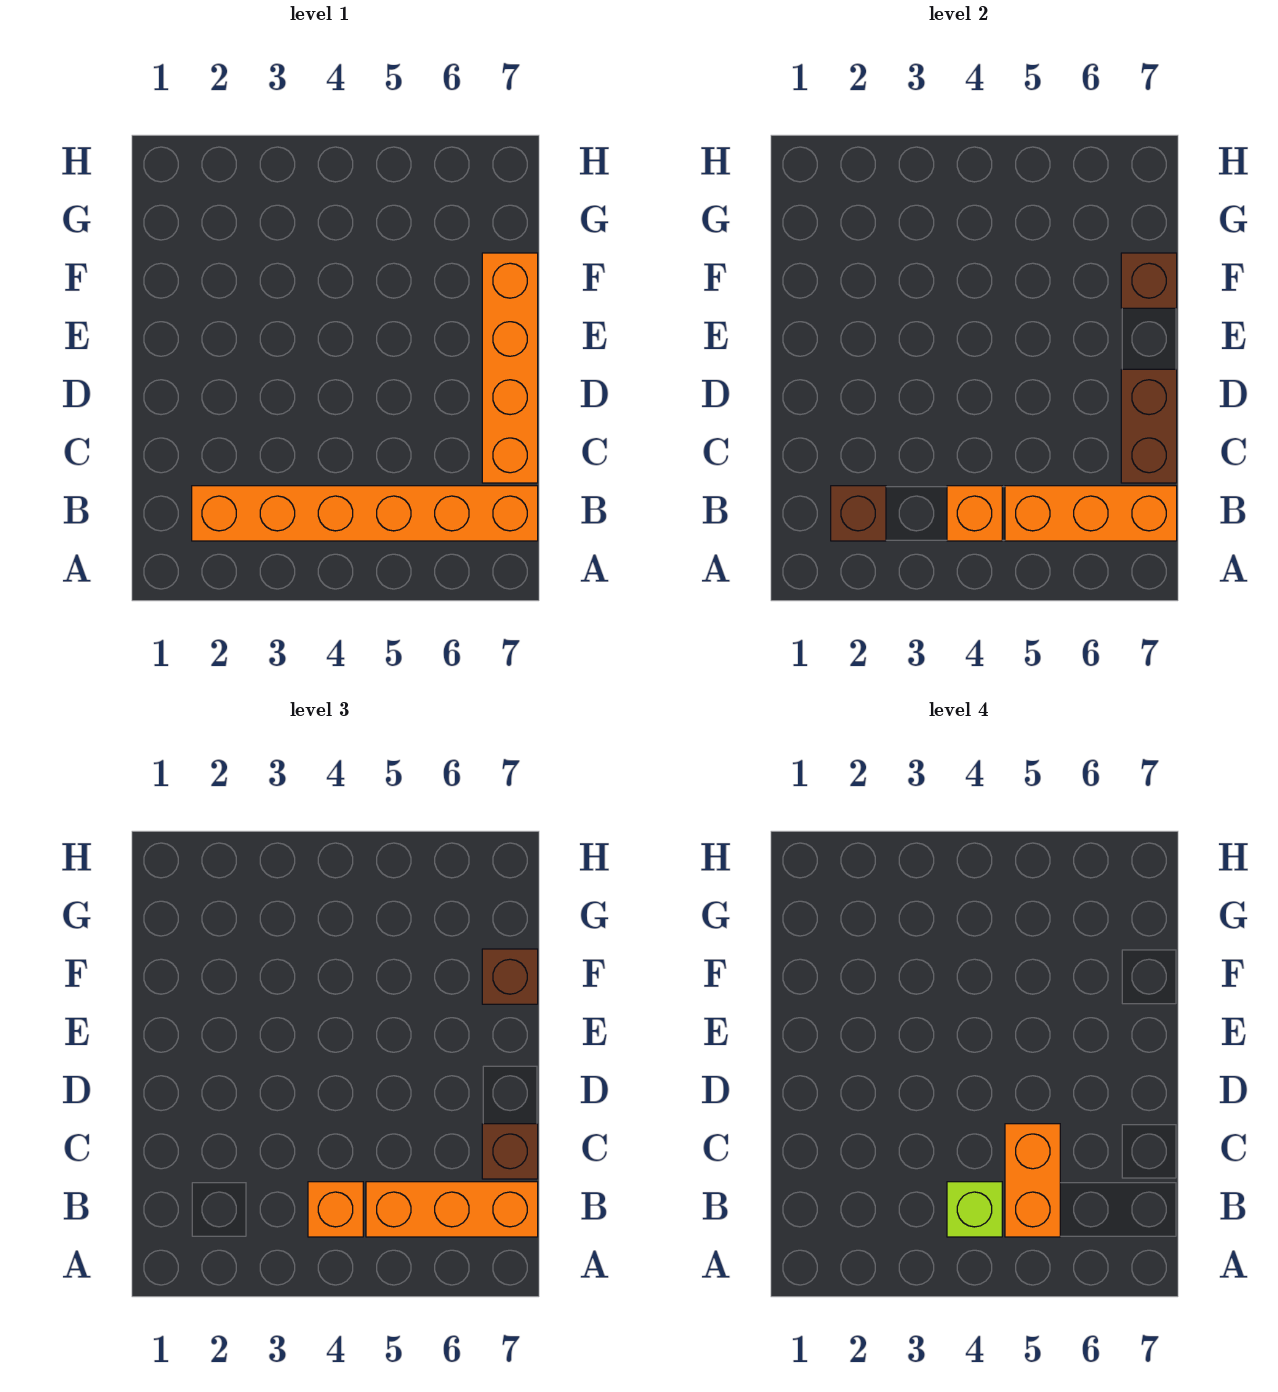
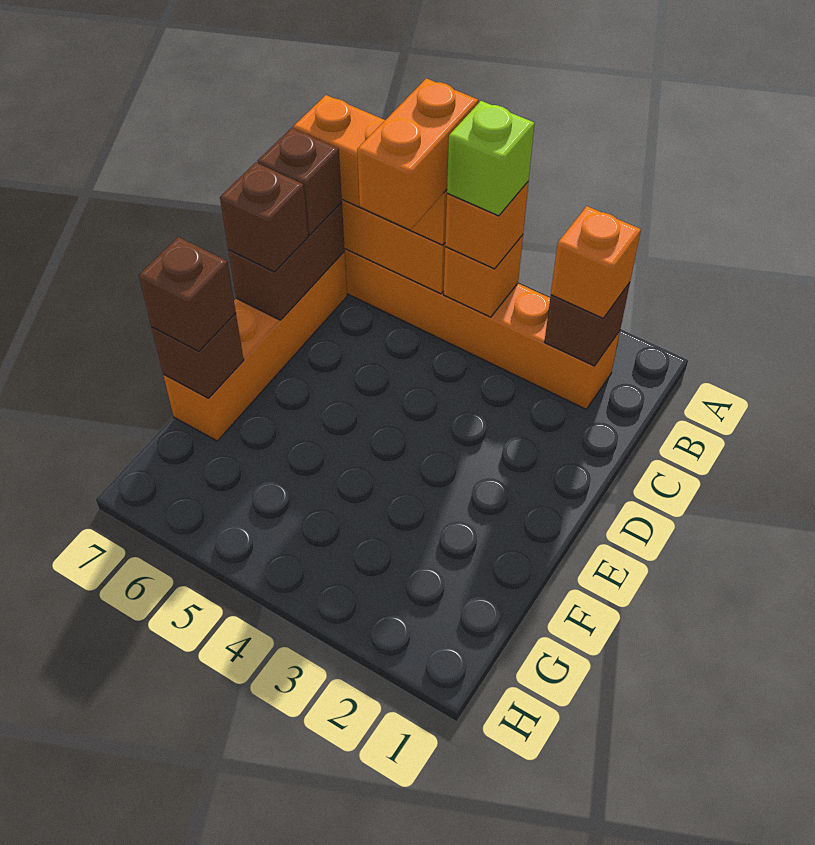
none -> orange 1x1 brick [551,206,641,318]
none -> brown 1x1 brick [220,163,308,272]

